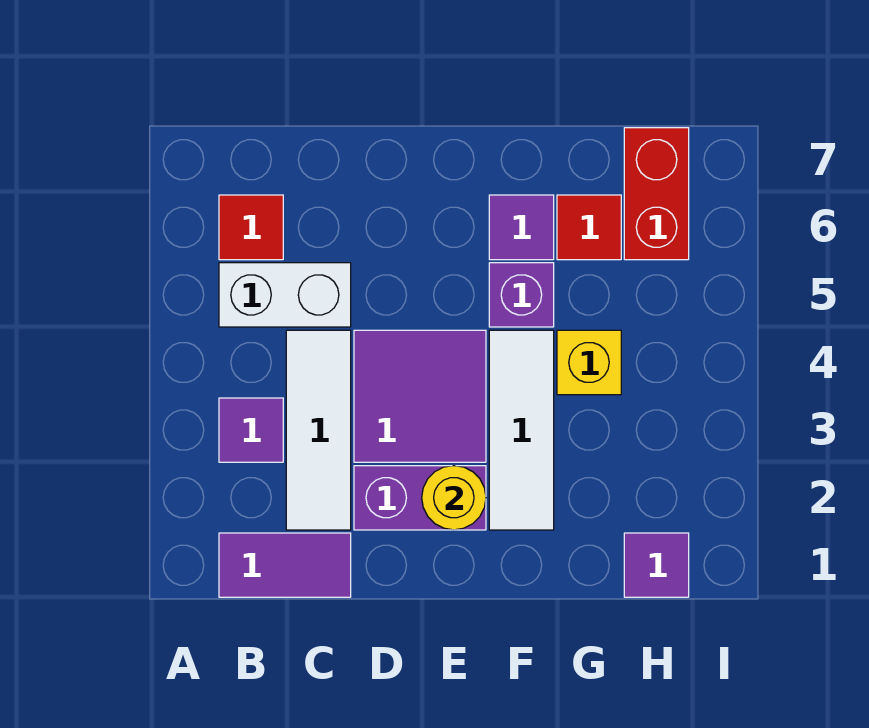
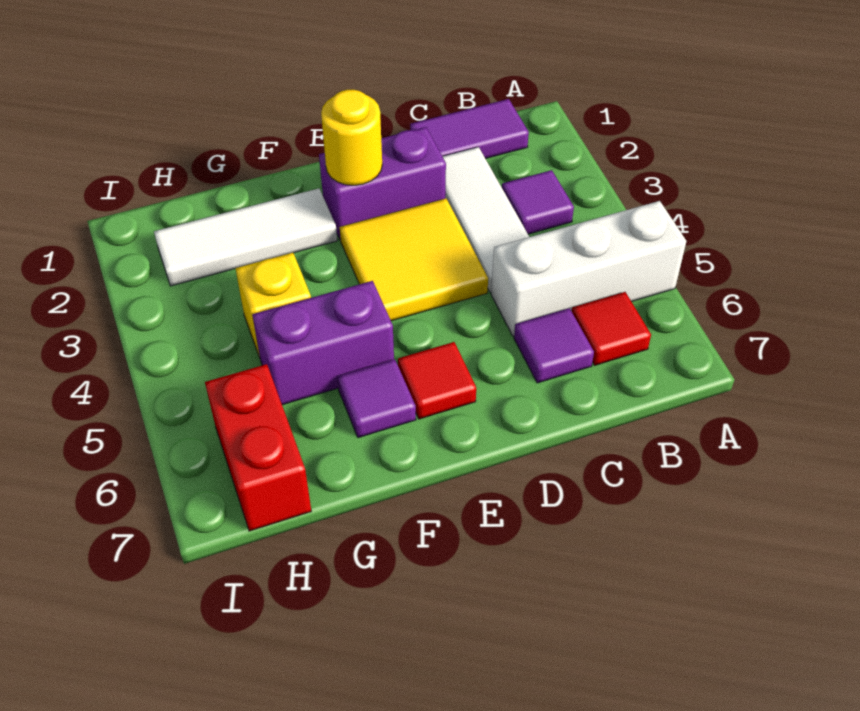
white 1x2 brick [219,263,351,327] -> white 1x3 brick [491,201,686,336]
purple 2x2 tile [354,330,486,462] -> yellow 2x2 tile [340,198,488,321]
white 1x3 tile [489,330,554,530] -> white 1x3 tile turned to [154,188,337,286]
purple 1x1 brick [489,263,554,327] -> purple 1x2 brick [252,281,394,405]
red 1x1 tile [557,195,621,260] -> red 1x1 tile moved to [398,342,476,419]
purple 1x1 tile [624,533,689,597] -> purple 1x1 tile moved to [514,308,594,383]

